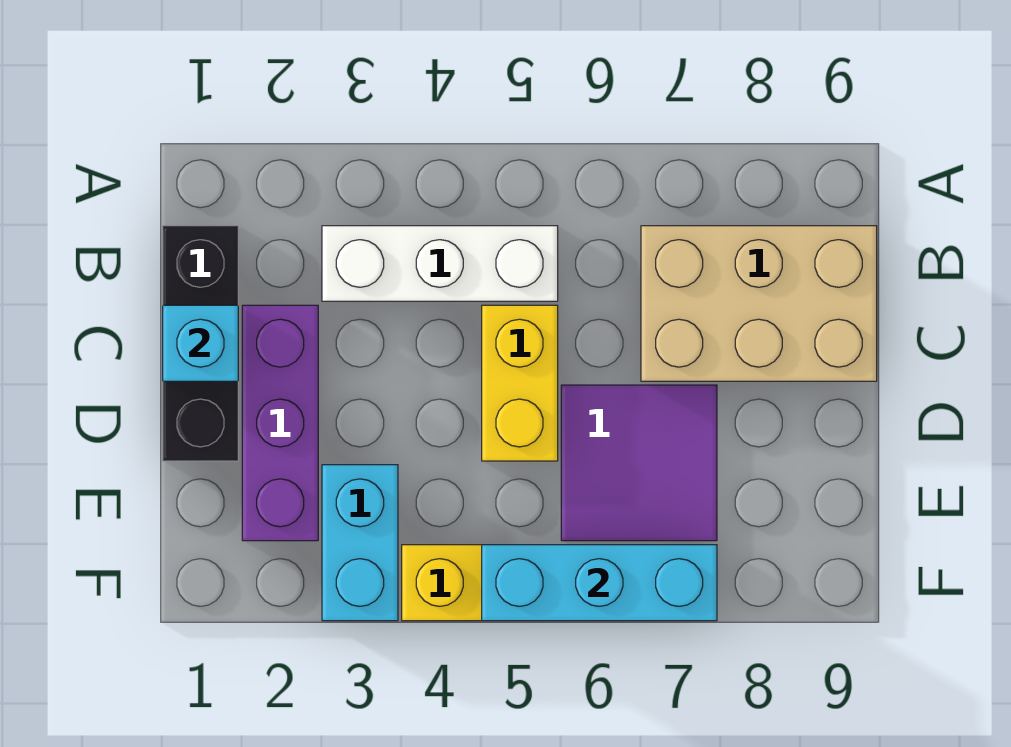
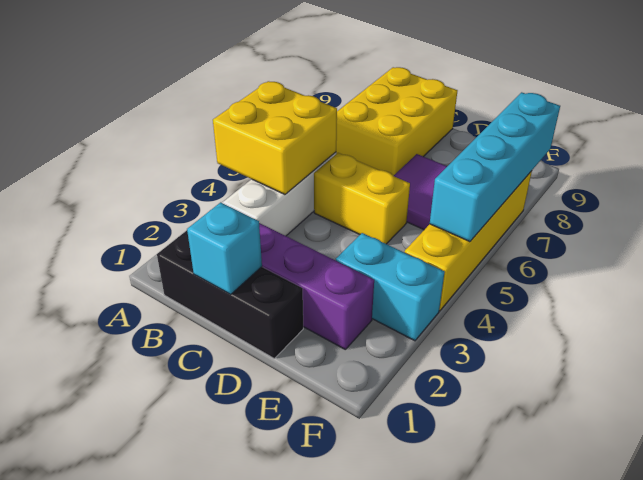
none -> yellow 2x2 brick [213,81,337,194]
tan 2x3 brick [641,226,877,381] -> yellow 2x3 brick [336,67,457,176]
cyan 1x3 brick [482,545,717,621] -> cyan 1x4 brick [430,92,560,242]

